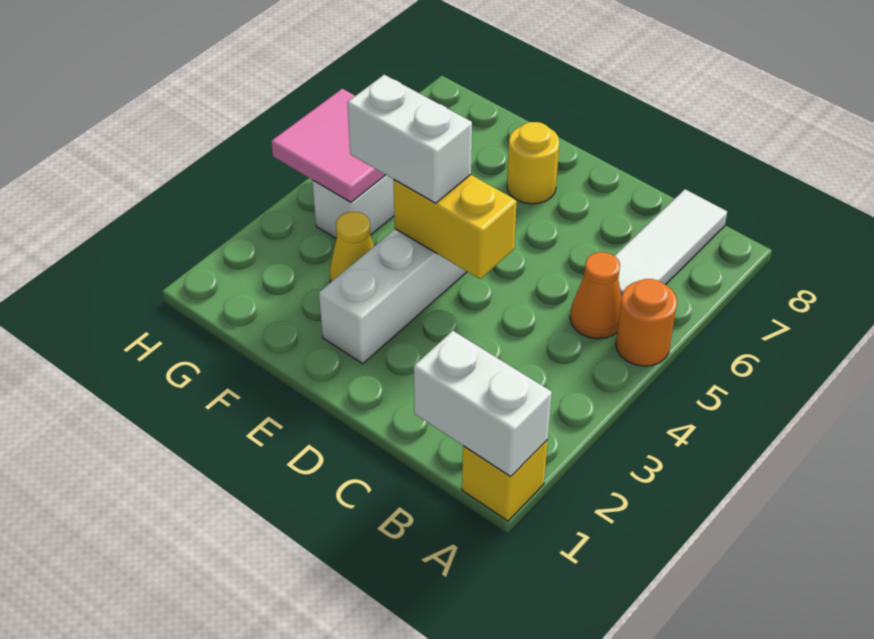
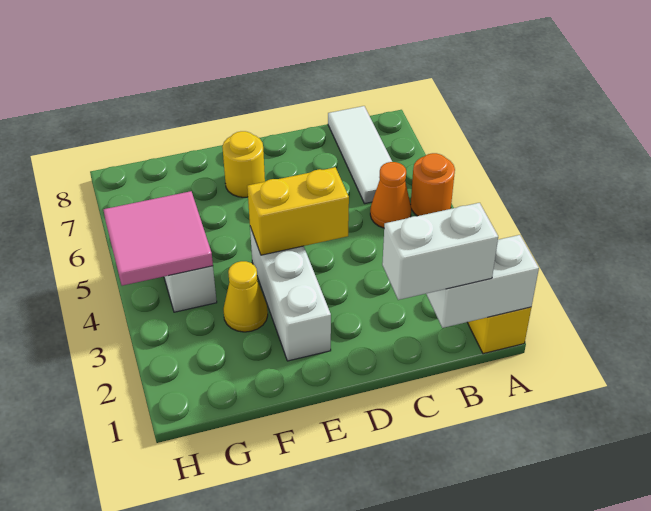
white 1x2 brick [347,75,472,203] -> white 1x2 brick moved to [382,203,498,300]

